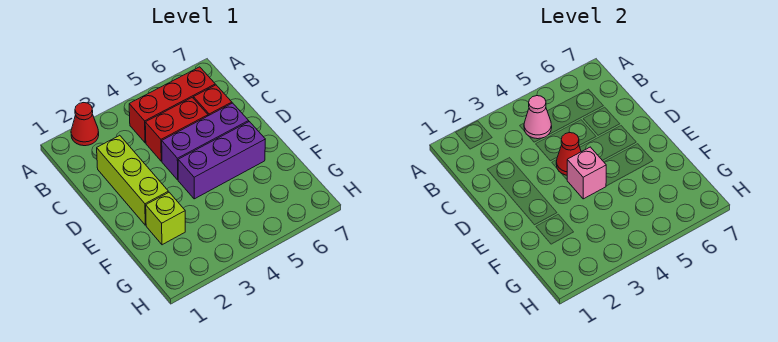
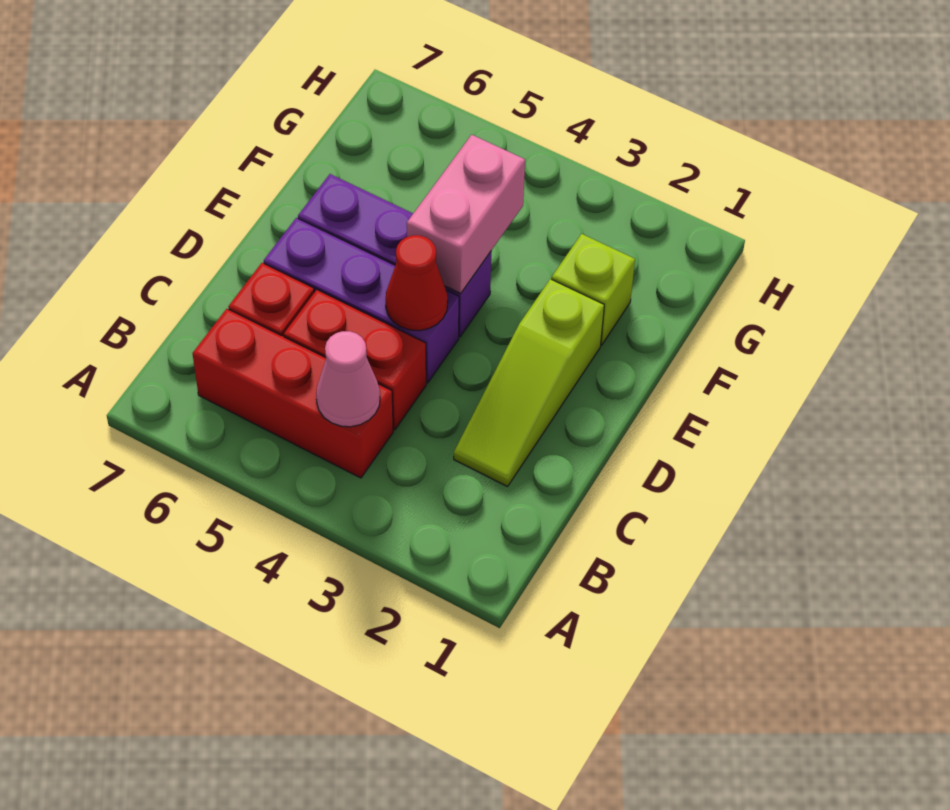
red 1x1 cone [71,103,99,146] -> none
lime 1x3 brick [97,135,168,225] -> lime 1x3 slope [454,279,604,487]
pink 1x1 brick [567,147,606,199] -> pink 1x2 brick [407,135,525,293]

